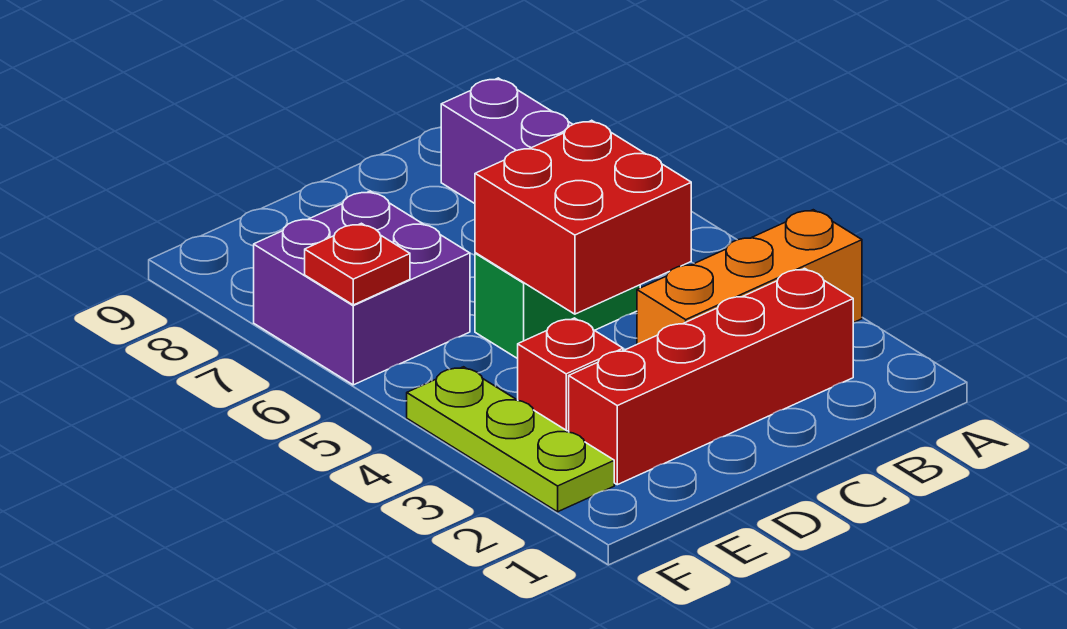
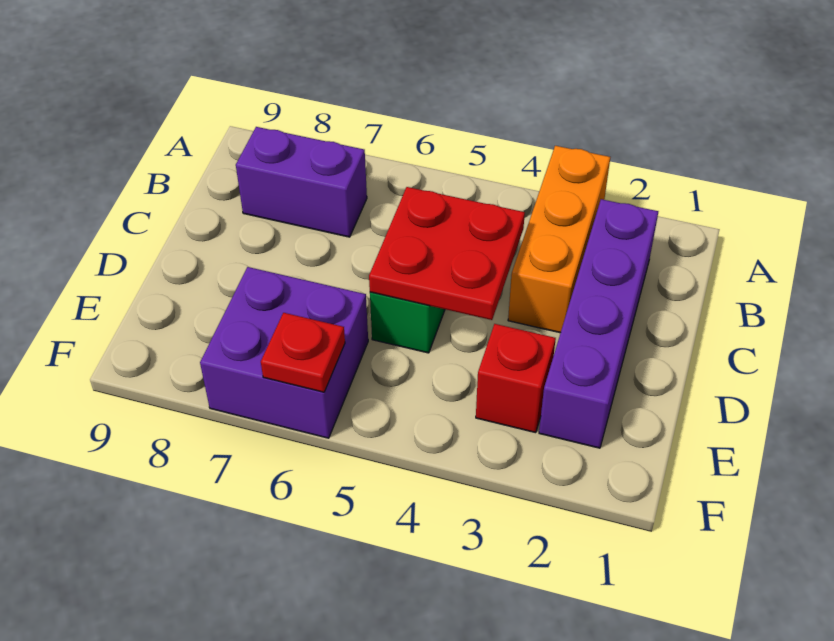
red 1x4 brick [569,268,853,485] -> purple 1x4 brick [539,199,658,448]
red 2x2 brick [475,120,691,314] -> red 2x2 plate [369,187,525,320]
lime 1x3 plate [407,367,614,512] -> none

